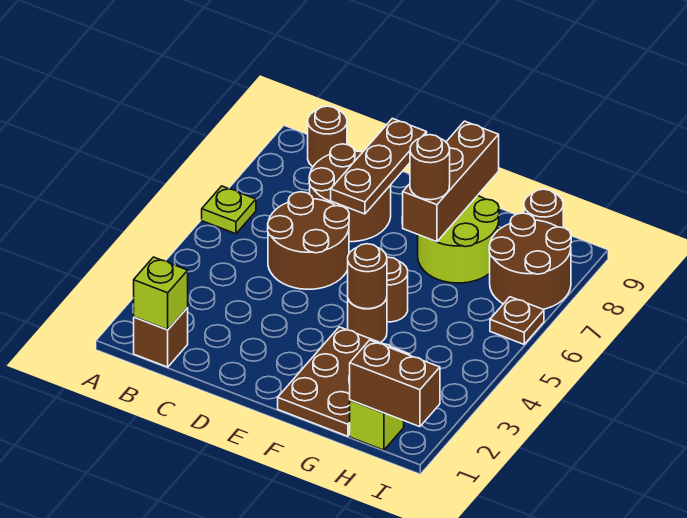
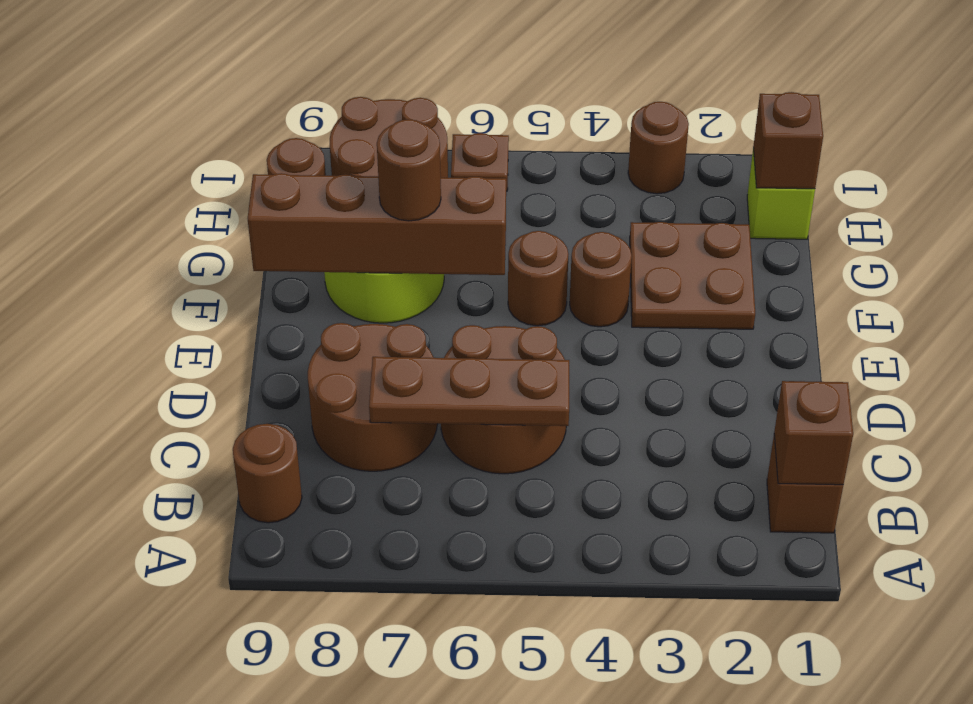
lime 1x1 plate [202,186,256,234] -> none
lime 1x1 brick [134,257,188,330] -> brown 1x1 brick [774,381,853,485]
brown 1x3 plate [331,118,427,214] -> brown 1x3 plate moved to [369,357,569,426]
brown 2x3 plate [278,327,410,436] -> brown 2x2 plate [630,222,755,329]
brown 1x1 round brick [348,244,387,309] -> brown 1x1 round brick moved to [628,102,689,194]
brown 1x3 brick [403,121,499,242] -> brown 1x4 brick [248,173,506,275]
brown 1x2 brick [350,340,440,427] -> brown 1x1 brick [753,92,823,189]

